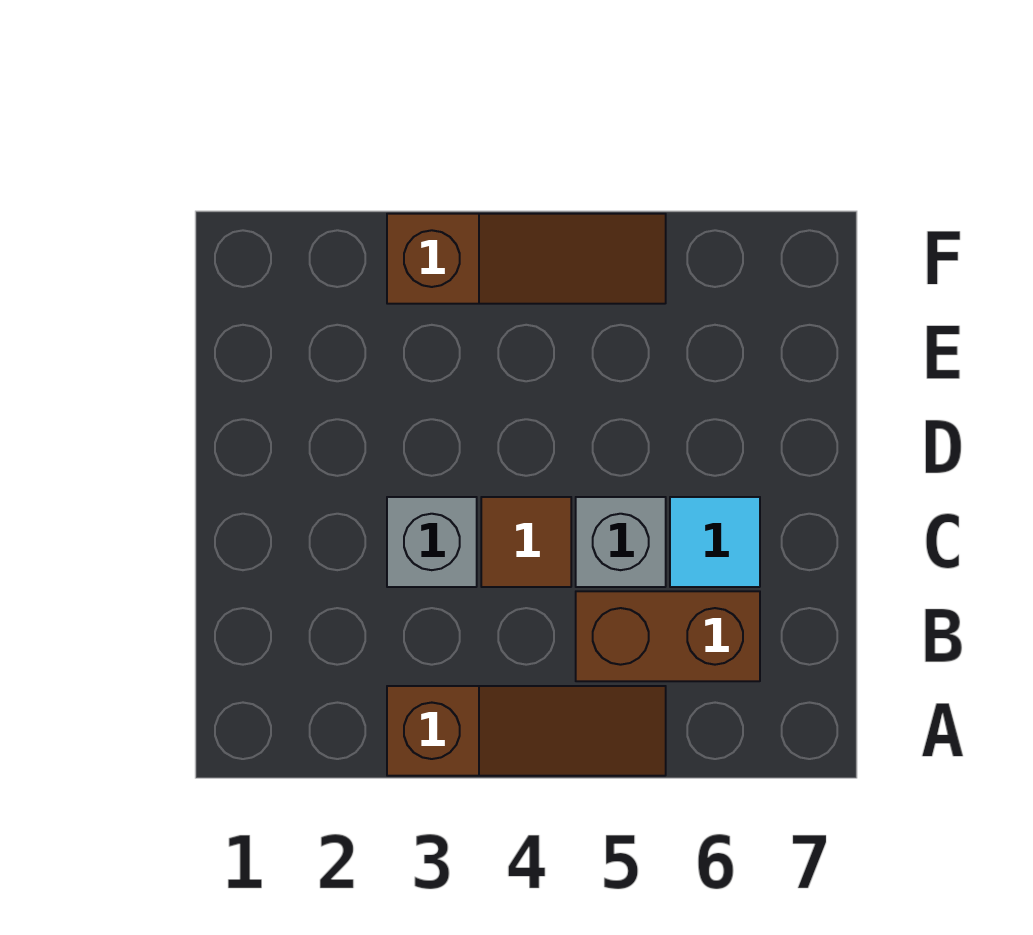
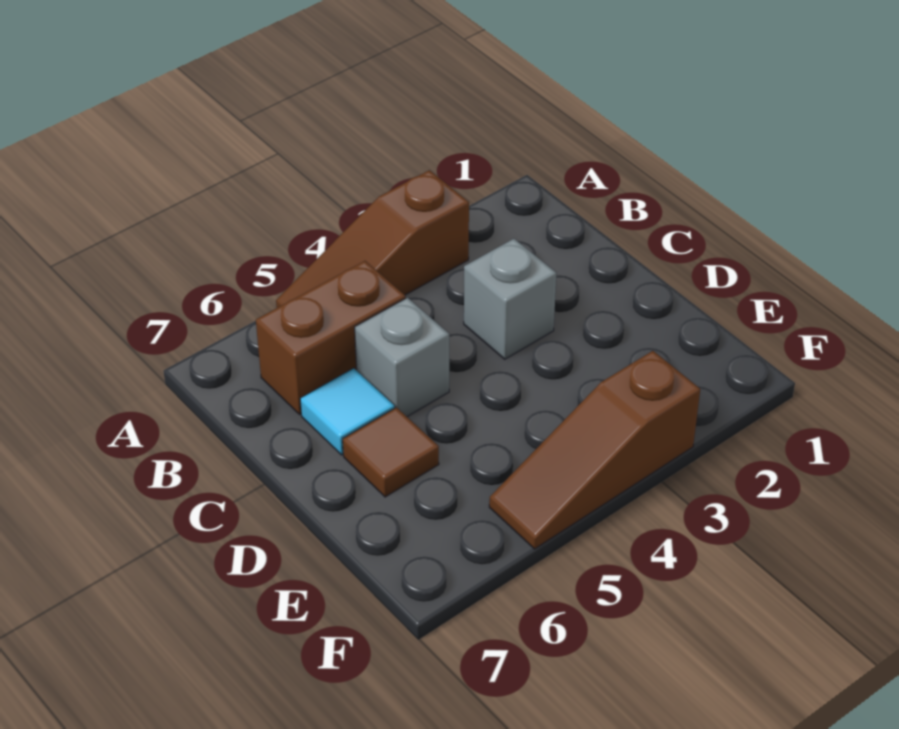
brown 1x1 tile [481,497,571,587] -> brown 1x1 tile moved to [343,407,439,497]

